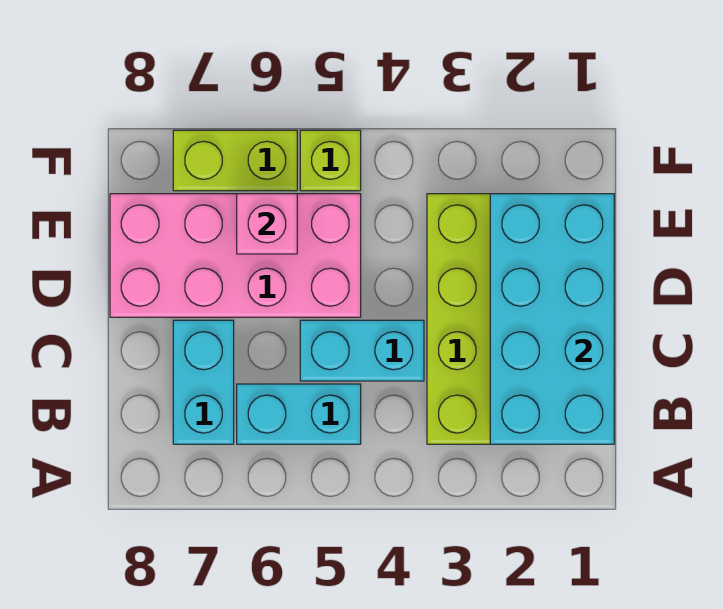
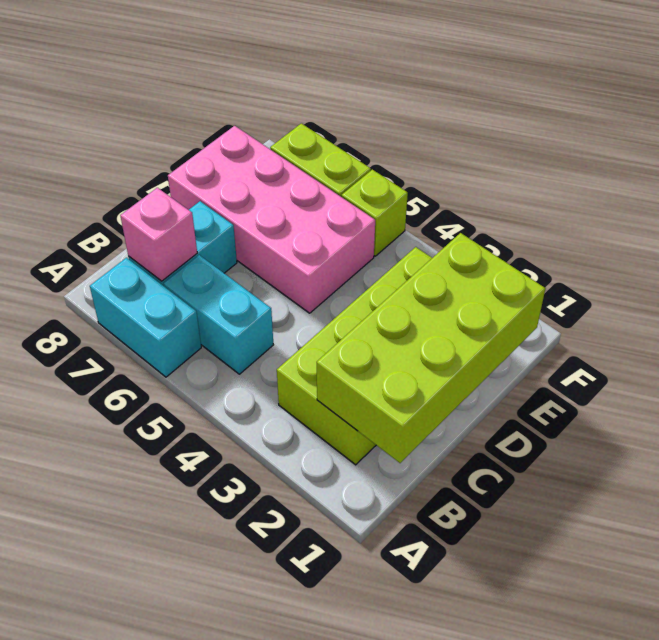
cyan 2x4 brick [490,194,614,444] -> lime 2x4 brick [317,233,545,463]
cyan 1x2 brick [300,320,424,381] -> cyan 1x2 brick moved to [90,258,201,377]
pink 1x1 brick [237,194,297,254] -> pink 1x1 brick moved to [120,188,197,281]

